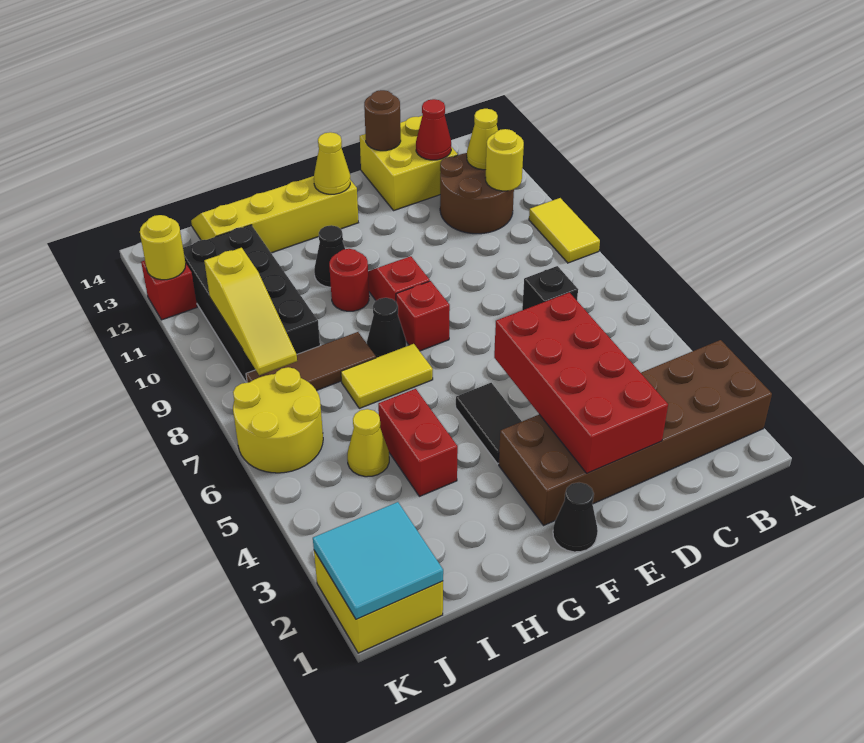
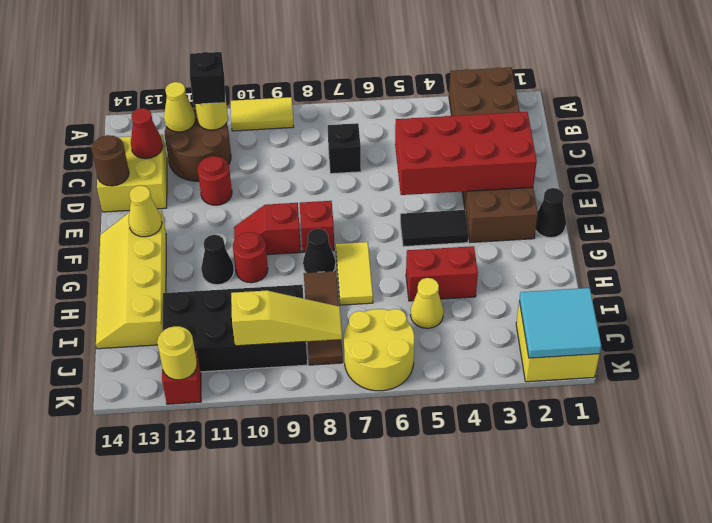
none -> black 1x1 brick [190,52,225,104]
none -> red 1x1 round brick [198,156,232,205]

